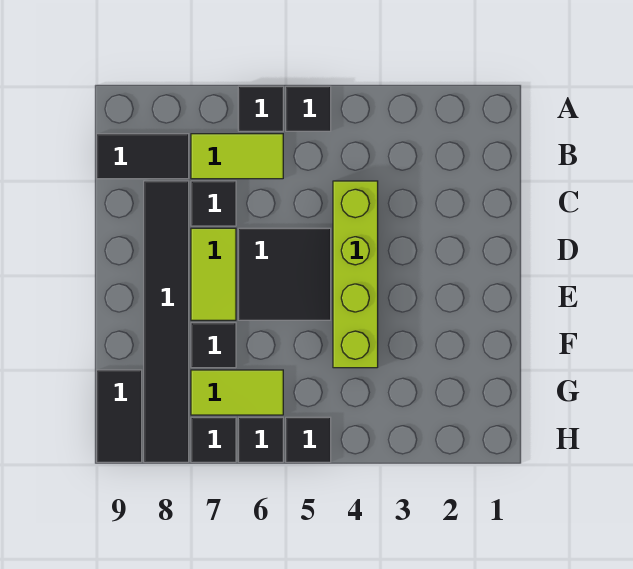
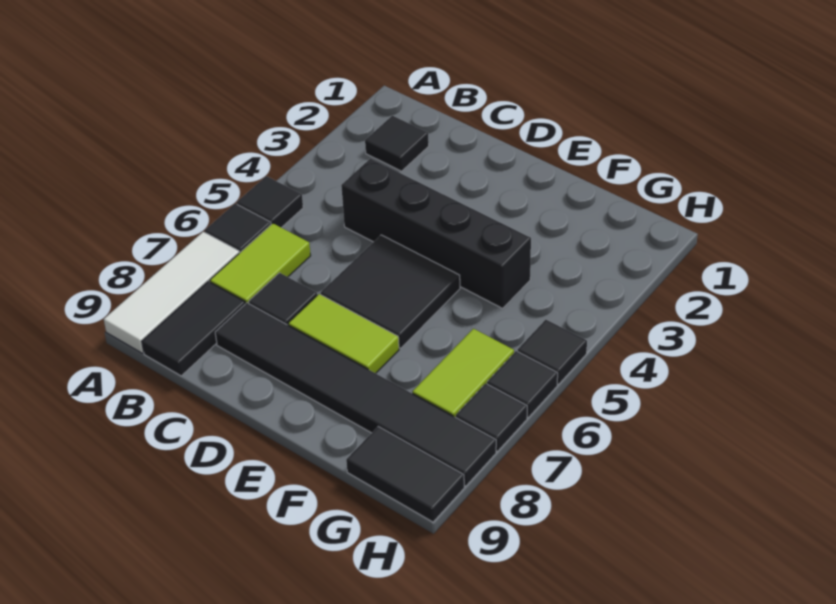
none -> white 1x3 tile [104,232,239,353]
lime 1x4 brick [333,181,378,368] -> black 1x4 brick [341,159,531,308]
black 1x1 tile [191,323,236,368] -> black 1x1 tile moved to [365,116,429,171]

